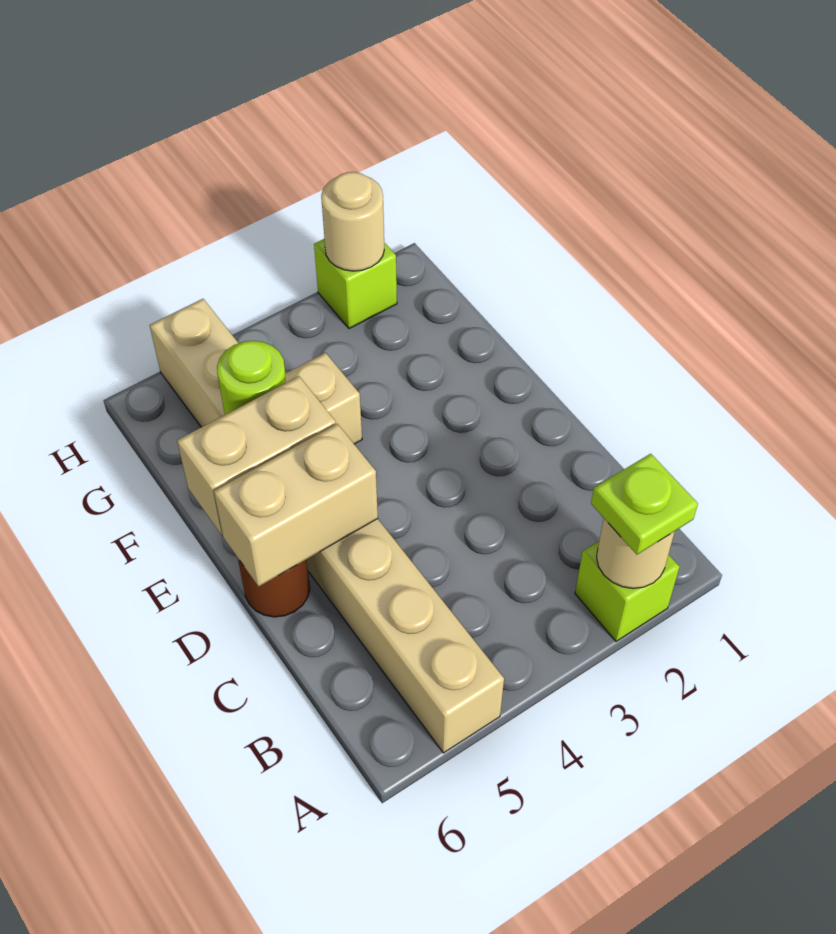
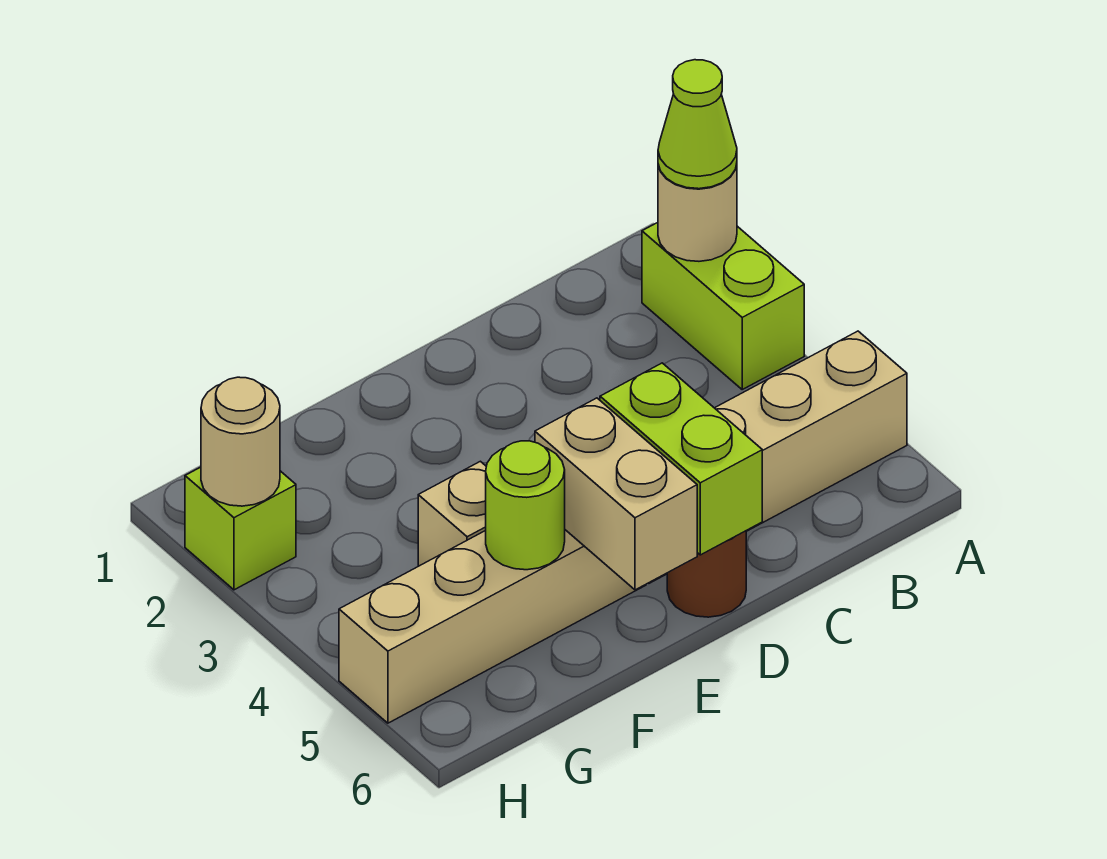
lime 1x1 brick [575,541,680,641] -> lime 1x2 brick [642,223,804,389]
lime 1x1 plate [591,454,698,555] -> lime 1x1 cone [658,60,737,189]
tan 1x2 brick [214,424,378,586] -> lime 1x2 brick [600,363,762,555]

